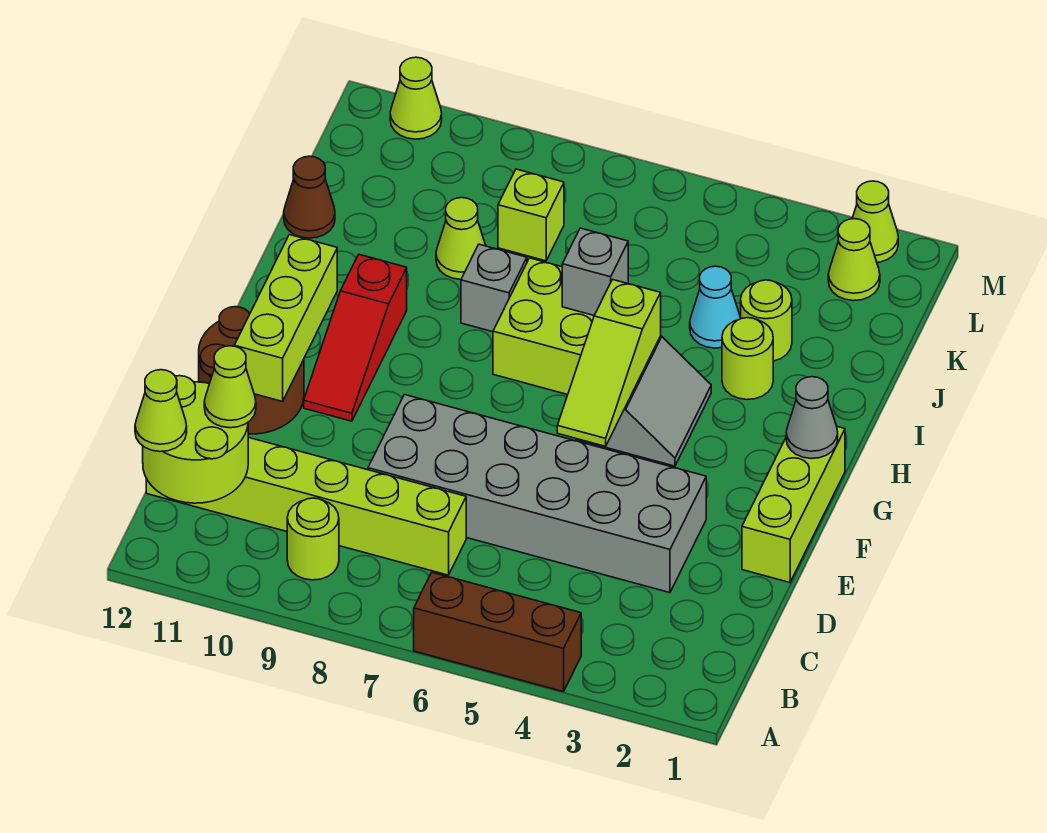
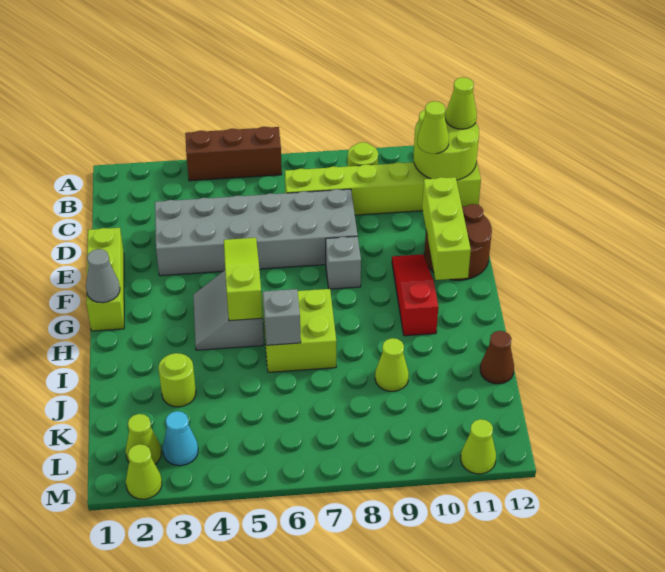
lime 1x1 round brick [722,318,773,400] -> none
grey 1x1 brick [461,244,527,332] -> grey 1x1 brick moved to [326,236,361,289]
cyan 1x1 cone [690,266,741,348] -> cyan 1x1 cone moved to [163,411,198,466]
lime 1x1 brick [498,169,564,261] -> none

